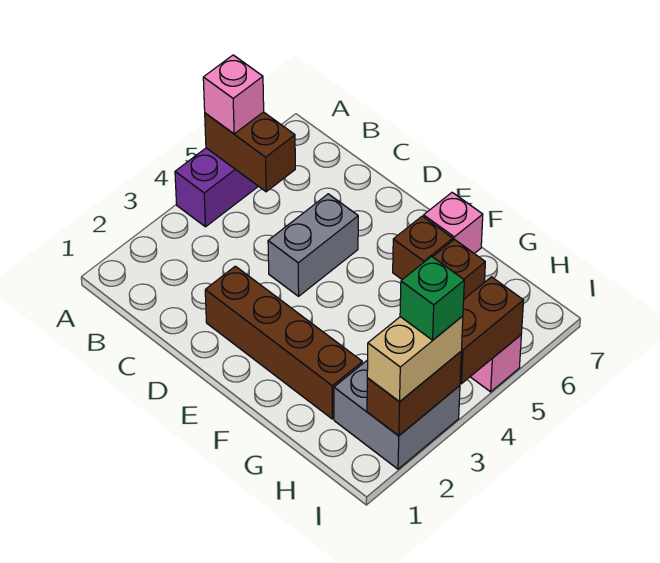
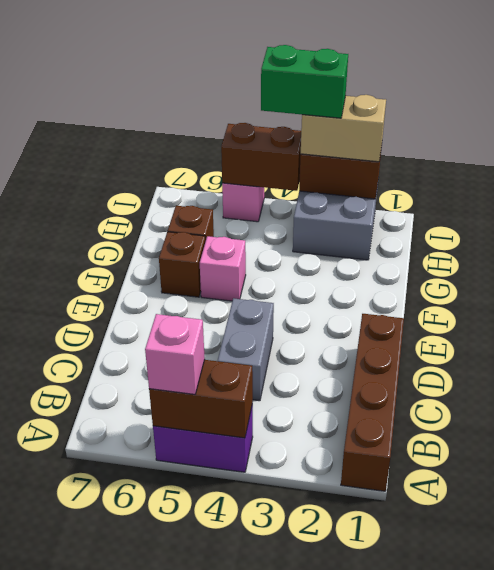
brown 1x2 brick [205,112,295,192] -> brown 1x2 brick turned to [149,360,253,438]
brown 1x4 brick [205,266,362,419] -> brown 1x4 brick moved to [341,314,404,491]
grey 1x2 brick [268,194,358,296] -> grey 1x2 brick turned to [218,298,274,401]
pink 1x1 brick [424,192,483,254] -> pink 1x1 brick moved to [200,236,246,301]
green 1x1 brick [400,256,464,340] -> green 1x2 brick [261,45,348,118]

